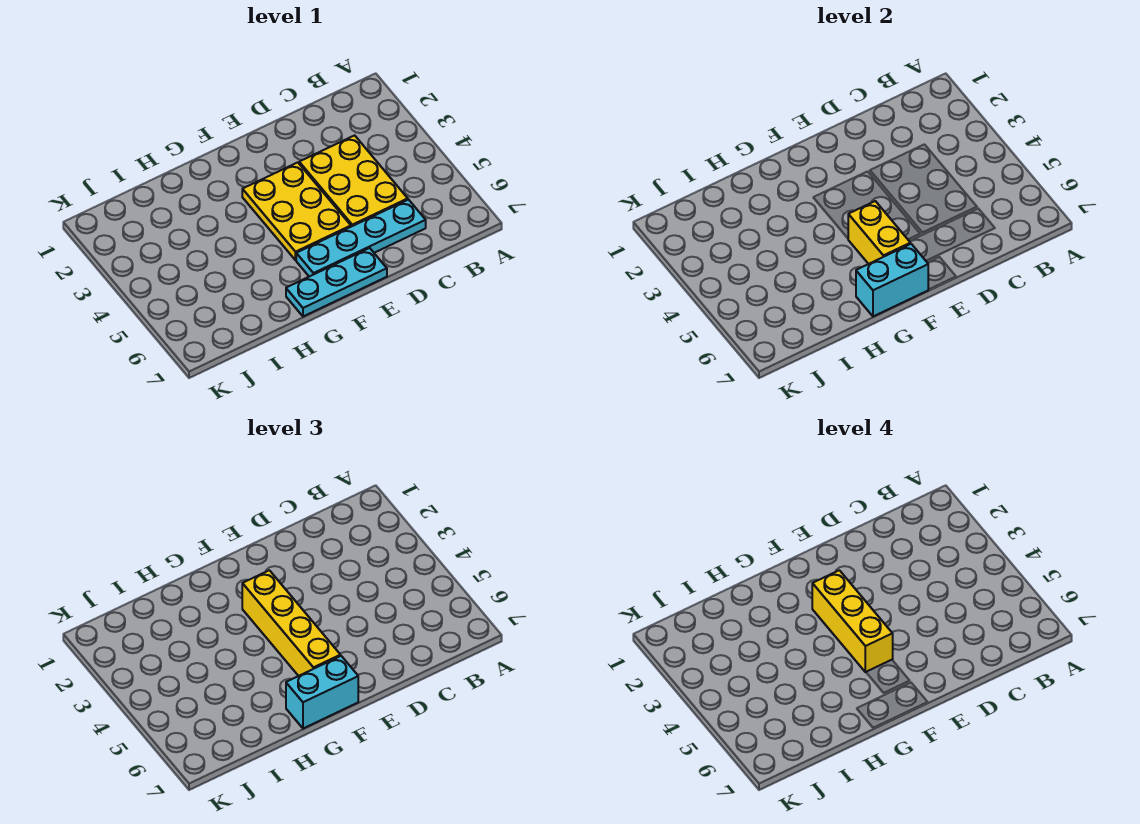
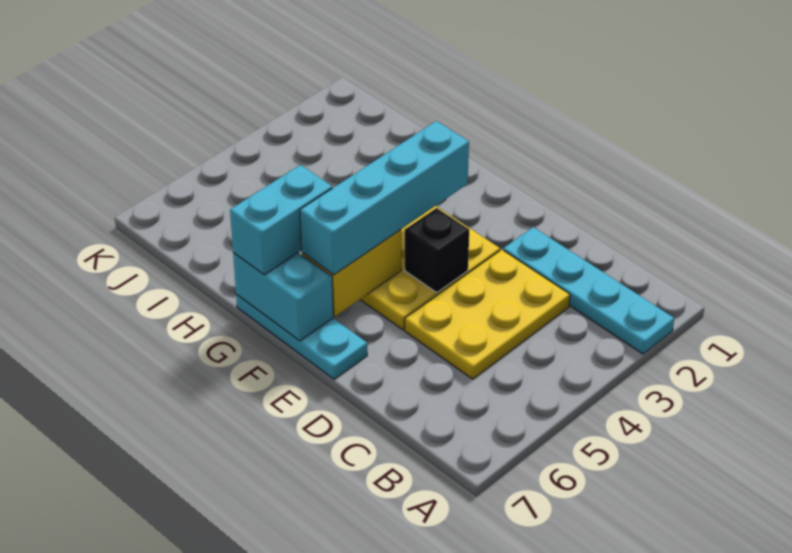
cyan 1x4 plate [296,200,426,277] -> cyan 1x4 plate moved to [503,227,674,354]
none -> black 1x1 brick [405,208,469,292]
yellow 1x4 brick [242,570,340,676] -> cyan 1x4 brick [300,121,469,275]
yellow 1x3 brick [812,570,893,672] -> none
cyan 1x2 brick [286,656,358,728] -> cyan 1x2 brick turned to [230,165,332,275]

